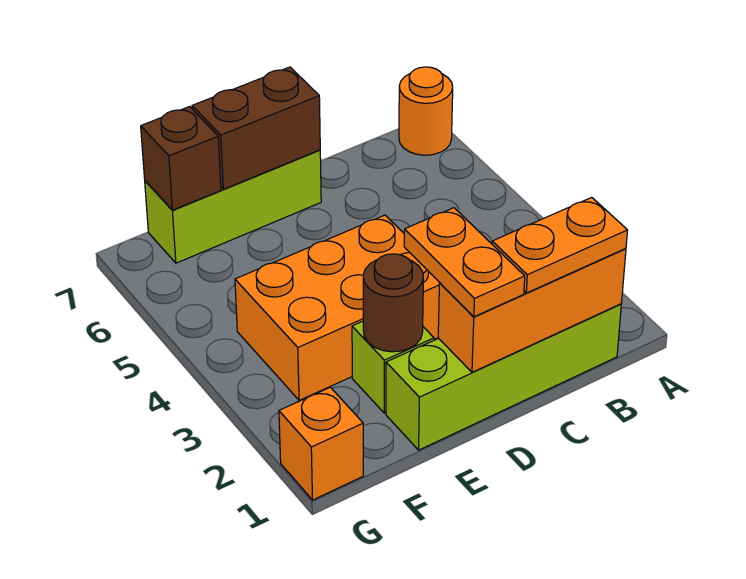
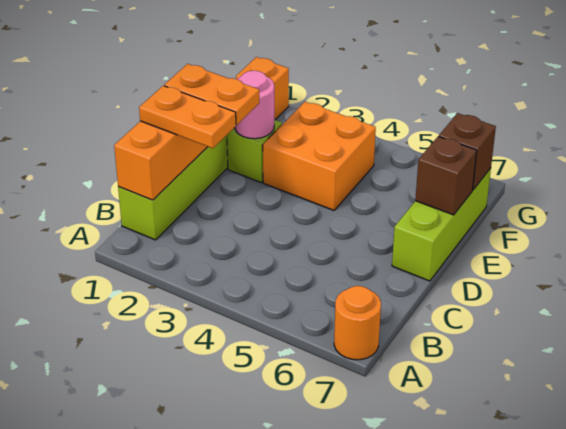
orange 1x2 plate [492,197,628,293] -> orange 1x2 plate turned to [139,86,236,148]
orange 2x3 brick [235,215,440,400] -> orange 2x2 brick [263,102,376,210]
brown 1x2 brick [192,67,320,189] -> brown 1x1 brick [415,136,477,215]
brown 1x1 round brick [363,254,423,352] -> pink 1x1 round brick [234,71,274,139]

